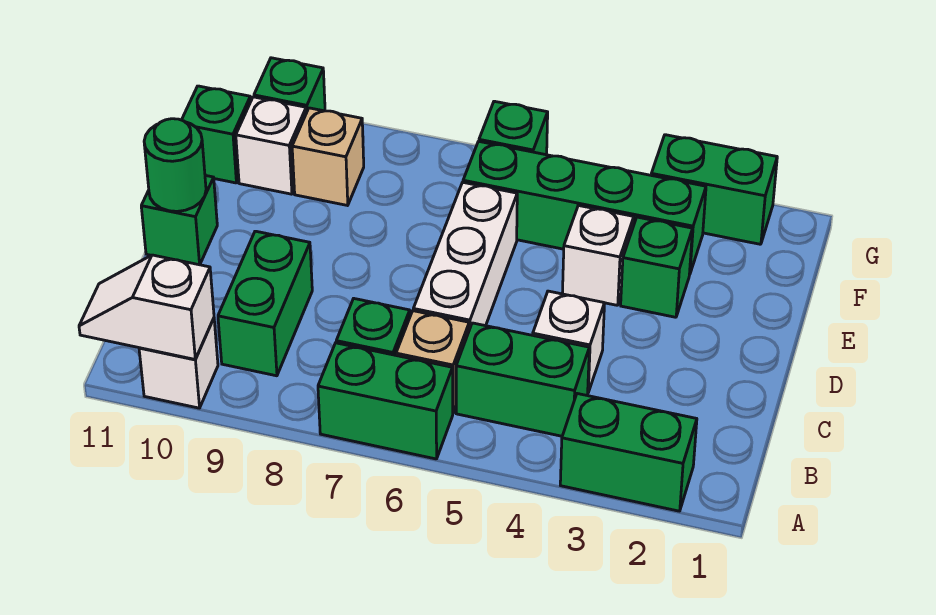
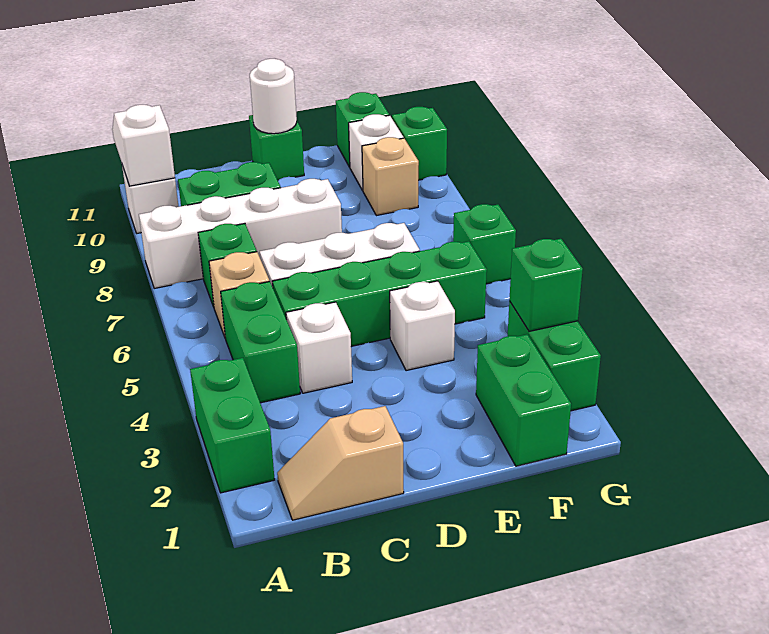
green 1x2 brick [318,343,453,459] -> green 1x2 brick moved to [476,334,571,466]
none -> white 1x4 brick [139,179,342,288]
none -> tan 1x2 slope [277,406,404,520]
green 1x1 round brick [144,119,206,211] -> white 1x1 round brick [250,59,297,134]
green 1x1 brick [621,217,693,317] -> green 1x1 brick moved to [509,239,583,331]
green 1x4 brick [463,141,706,275] -> green 1x4 brick turned to [273,241,487,346]

